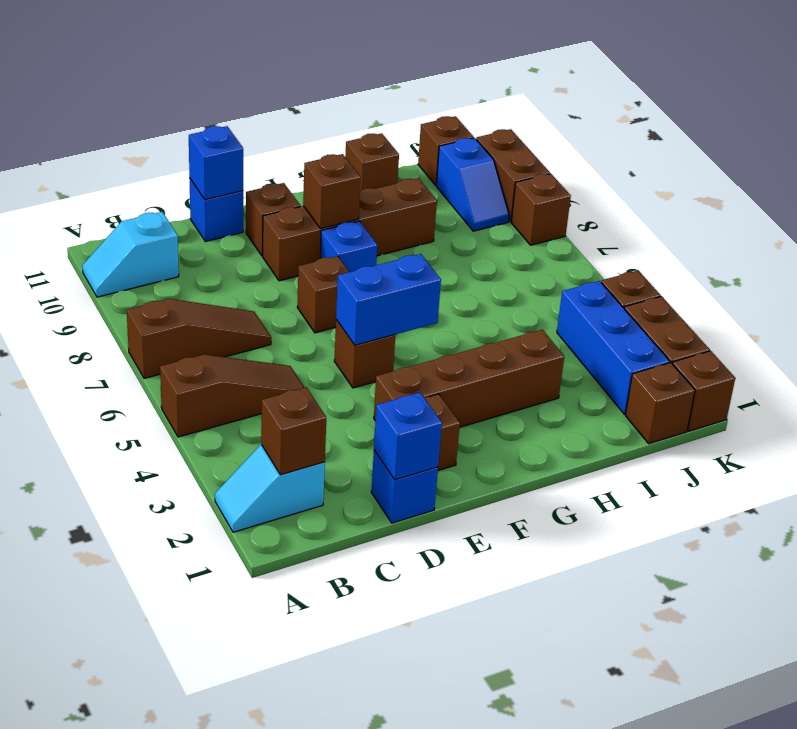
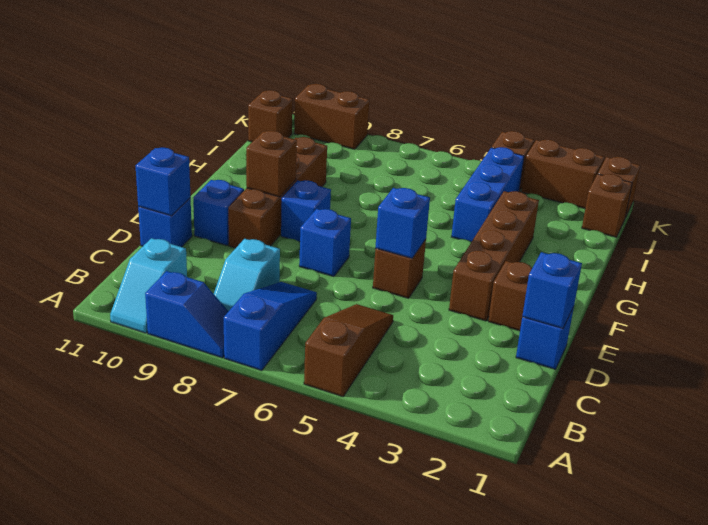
cyan 1x2 slope [215,445,325,532] -> cyan 1x2 slope moved to [214,239,280,311]
brown 1x3 slope [127,299,271,378] -> blue 1x3 slope [224,282,317,371]
brown 1x1 brick [261,387,326,475] -> none
blue 1x2 brick [336,254,441,345] -> blue 1x1 brick [375,188,430,258]
brown 1x1 brick [297,256,349,333] -> blue 1x1 brick [299,209,351,277]
brown 1x1 brick [246,183,301,256] -> blue 1x1 brick [193,180,244,245]
brown 1x1 brick [345,133,399,191] -> none
blue 1x3 brick [557,281,670,414] -> blue 1x3 brick turned to [451,147,524,242]
blue 1x2 slope [436,138,509,231] -> blue 1x2 slope moved to [145,271,229,358]
brown 1x1 brick [511,174,571,245] -> none

